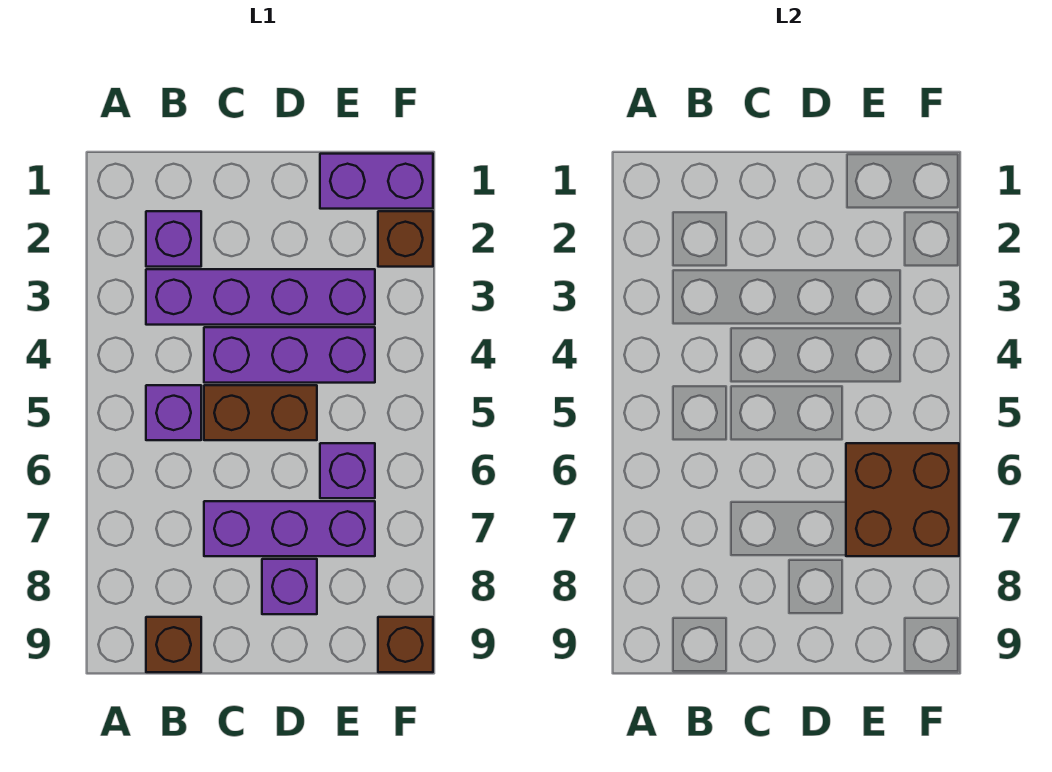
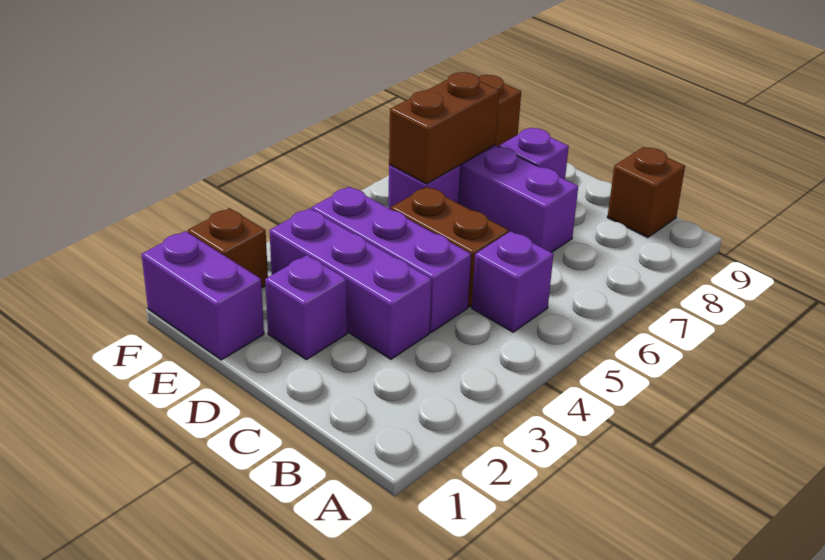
purple 1x1 brick [146,211,201,267] -> purple 1x1 brick moved to [265,255,347,360]
purple 1x4 brick [146,269,375,325] -> purple 1x3 brick [270,208,432,359]
brown 2x2 brick [846,443,959,556] -> brown 1x2 brick [389,72,499,184]

